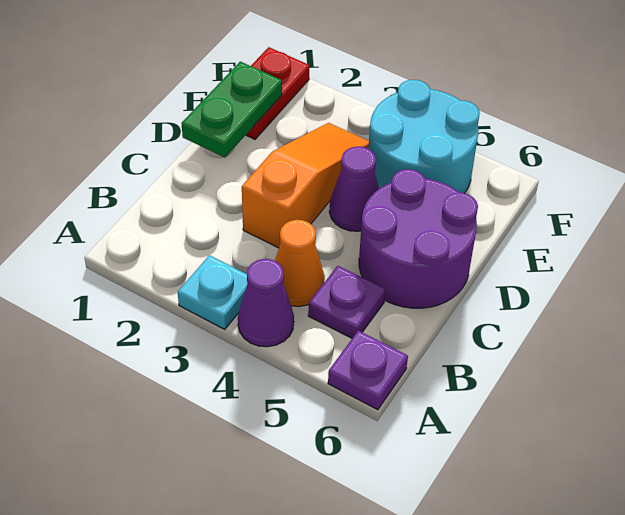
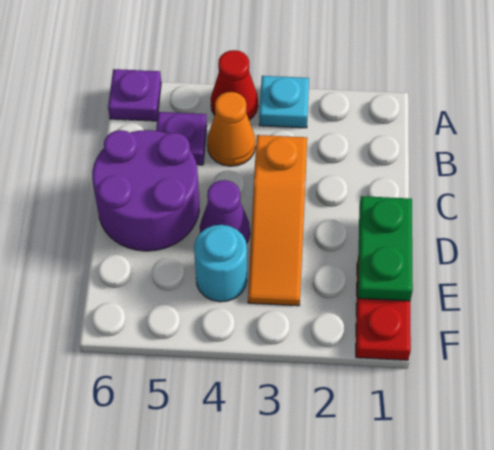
purple 1x1 cone [238,259,294,347] -> red 1x1 cone [211,50,258,120]
cyan 2x2 round brick [368,80,480,193] -> cyan 1x1 round brick [194,225,247,302]

